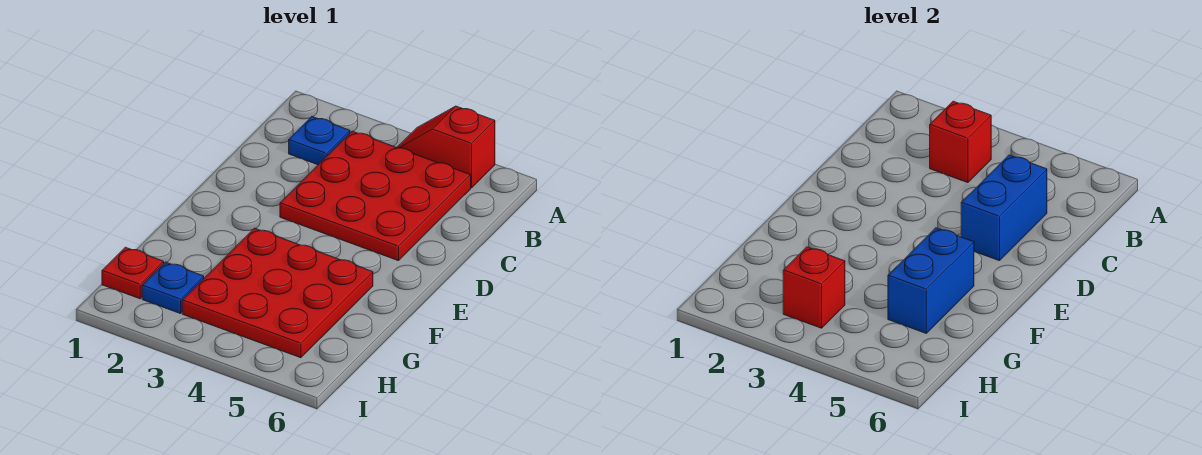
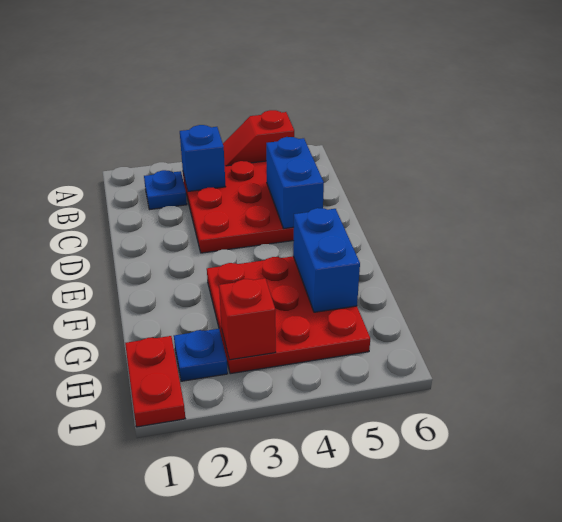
red 1x1 brick [930,101,991,183] -> blue 1x1 brick [180,125,225,191]
red 1x1 plate [102,247,164,299] -> red 1x2 plate [125,336,185,427]

